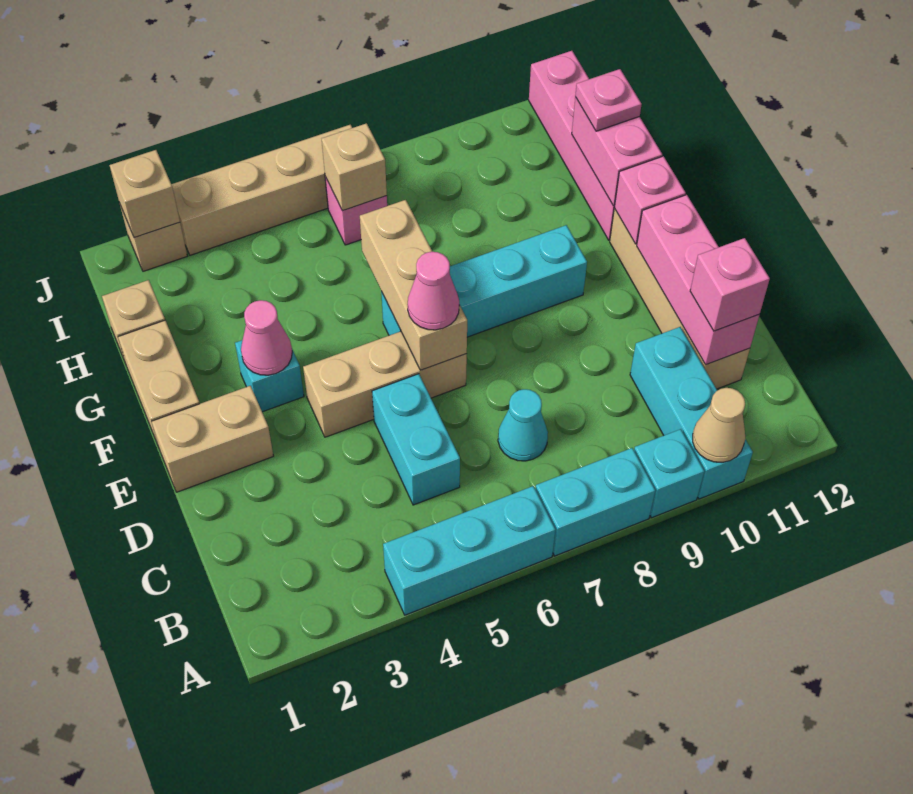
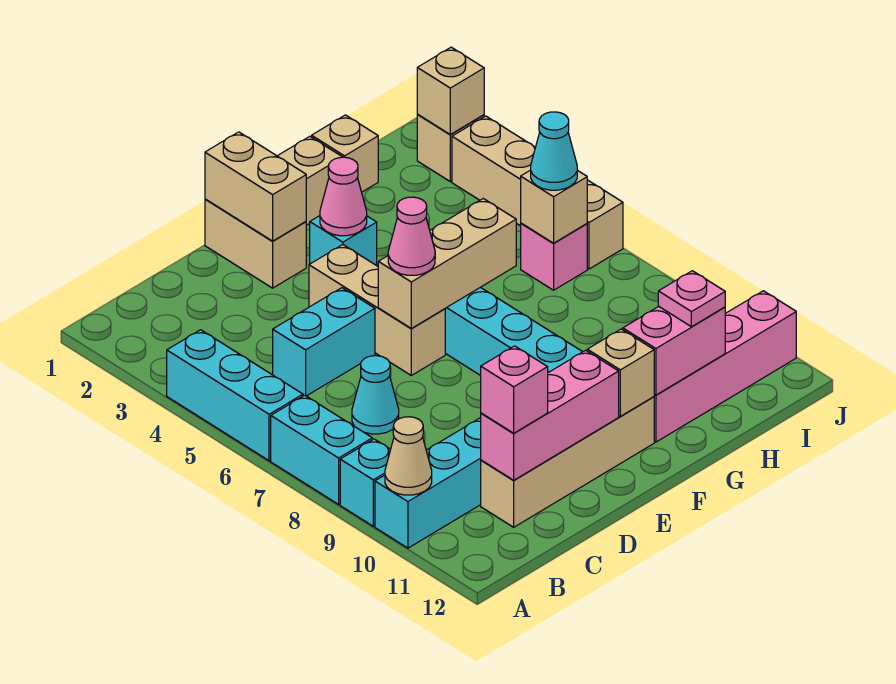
none -> tan 1x2 brick [205,132,306,241]
pink 1x1 brick [614,156,686,244] -> tan 1x1 brick [587,329,654,416]
none -> cyan 1x1 cone [531,112,577,190]

